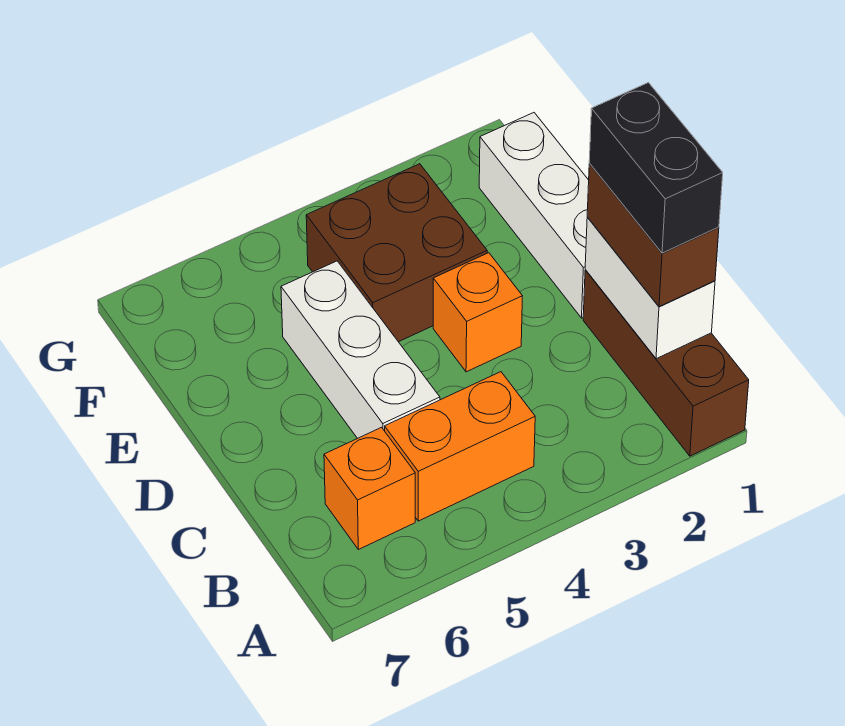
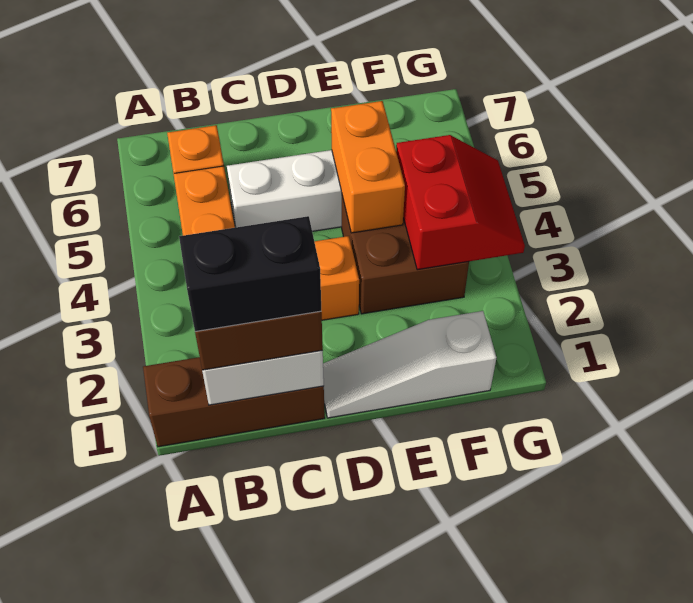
white 1x3 brick [479,113,589,318] -> white 1x3 slope [323,311,497,418]
none -> orange 1x2 brick [331,101,405,233]
none -> red 2x2 slope [396,135,525,270]

